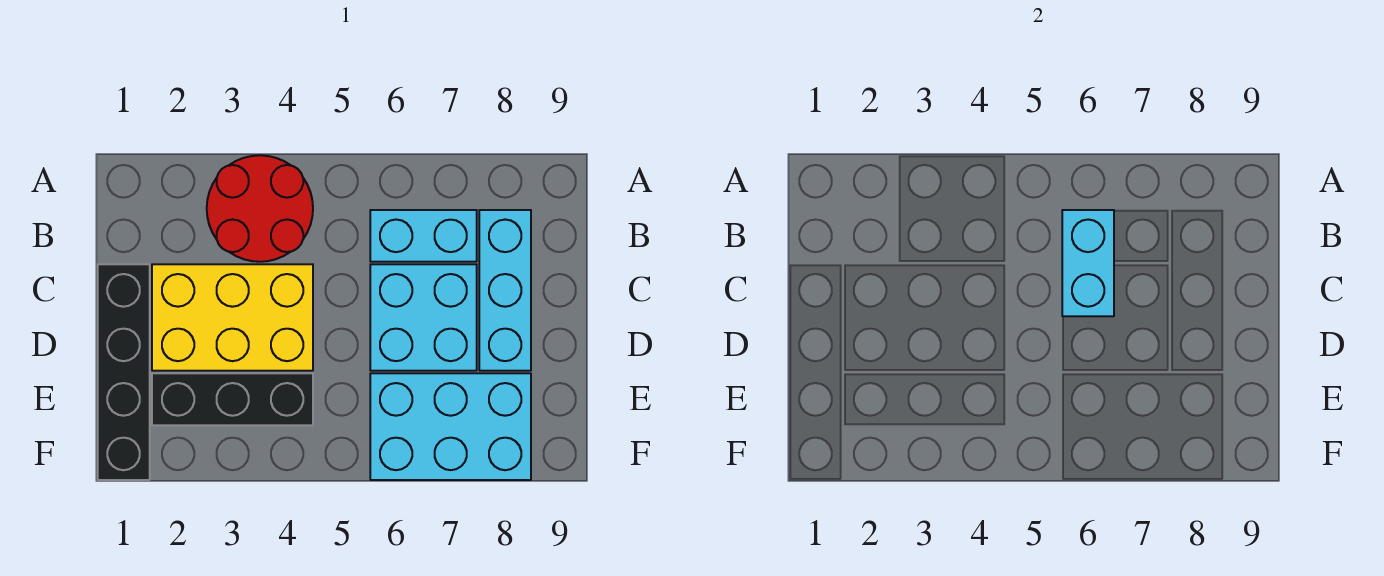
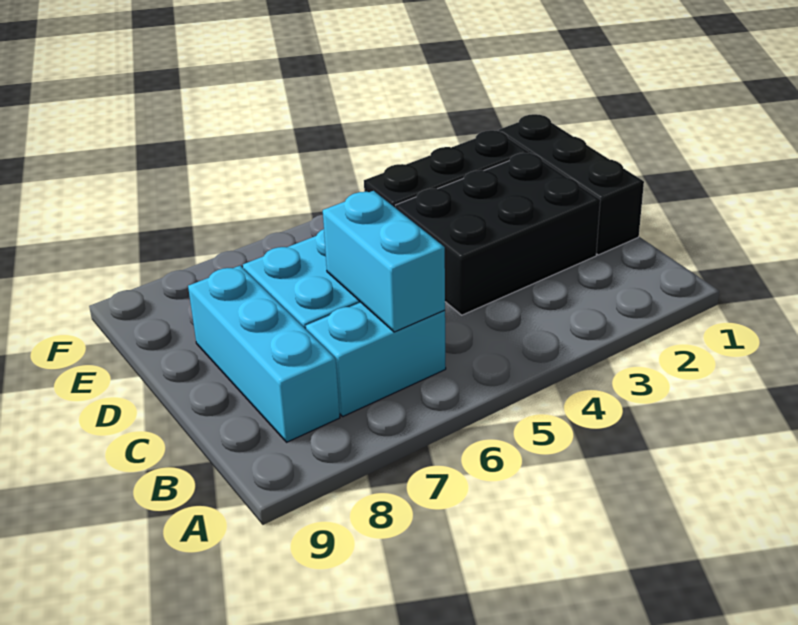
red 2x2 round brick [207,155,313,262] -> none
black 1x4 brick [98,264,150,480] -> black 1x3 brick [499,114,644,255]
yellow 2x3 brick [152,264,313,371] -> black 2x3 brick [395,153,600,315]
cyan 2x3 brick [370,373,531,480] -> none

